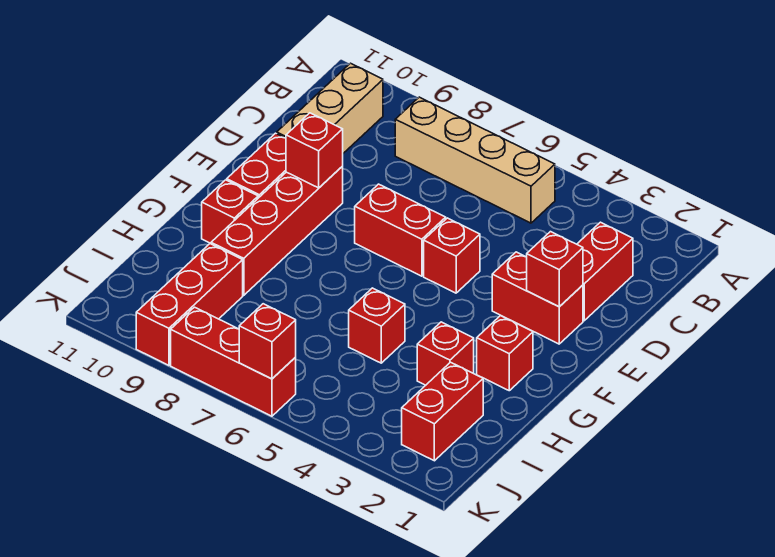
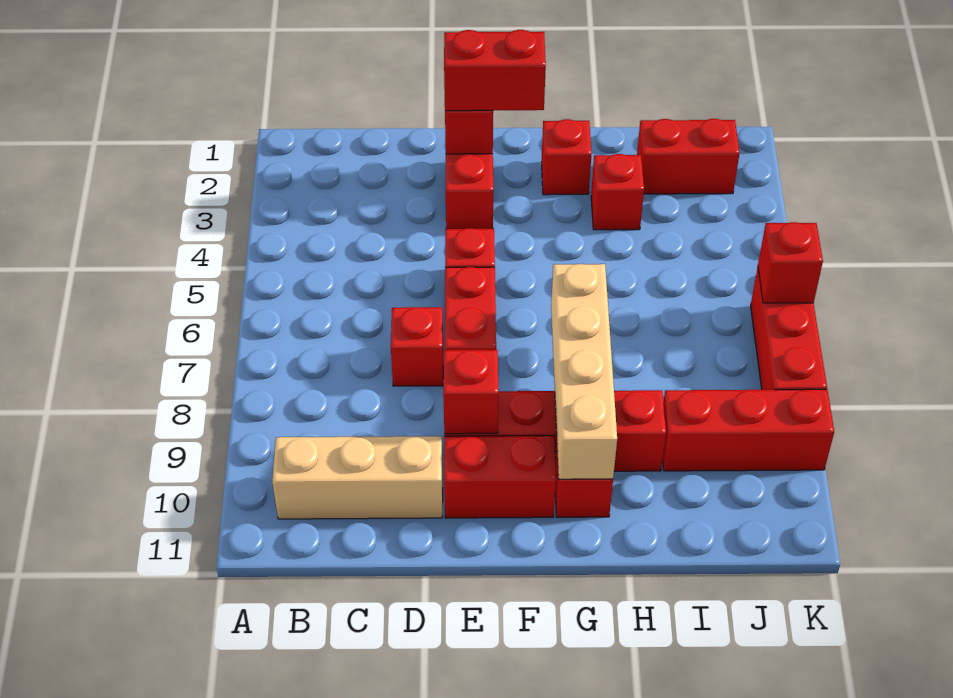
tan 1x4 brick [395,97,555,223] -> tan 1x4 brick moved to [551,264,617,479]
red 1x2 brick [577,222,633,321] -> red 1x2 brick moved to [444,30,546,111]
red 1x1 brick [349,288,405,363] -> red 1x1 brick moved to [391,307,443,386]

